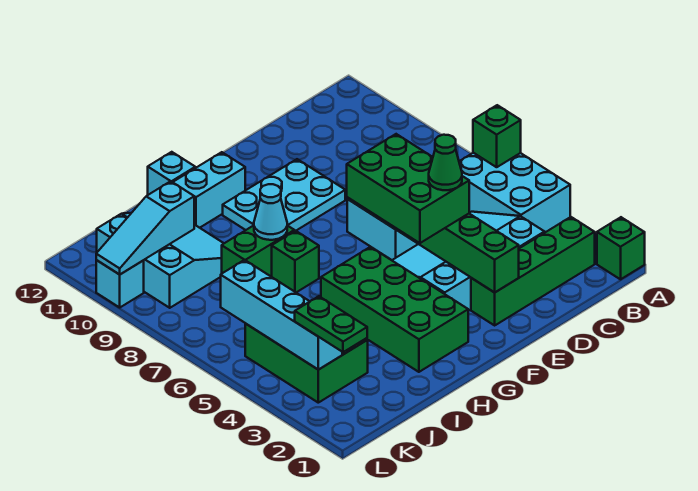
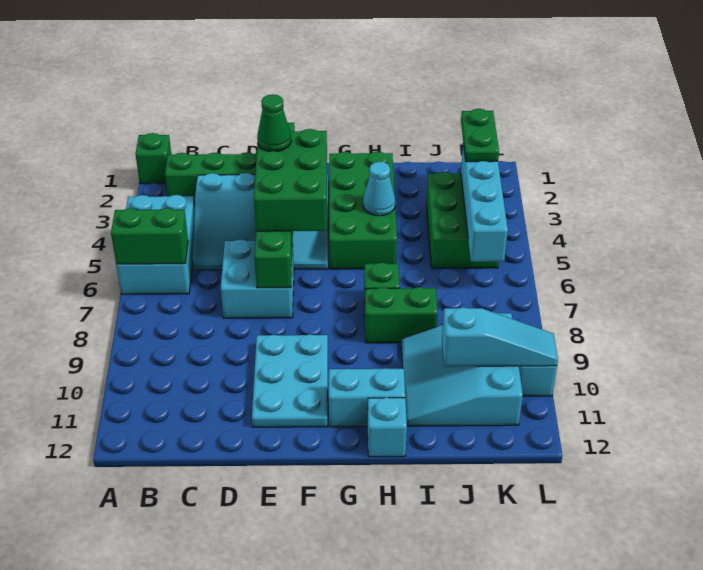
green 1x1 brick [473,105,521,167] -> green 1x2 brick [111,208,188,264]
cyan 2x3 plate [223,159,345,231] -> cyan 2x3 plate turned to [252,334,328,427]
cyan 1x1 cone [254,184,287,240] -> cyan 1x1 cone moved to [363,162,395,216]

